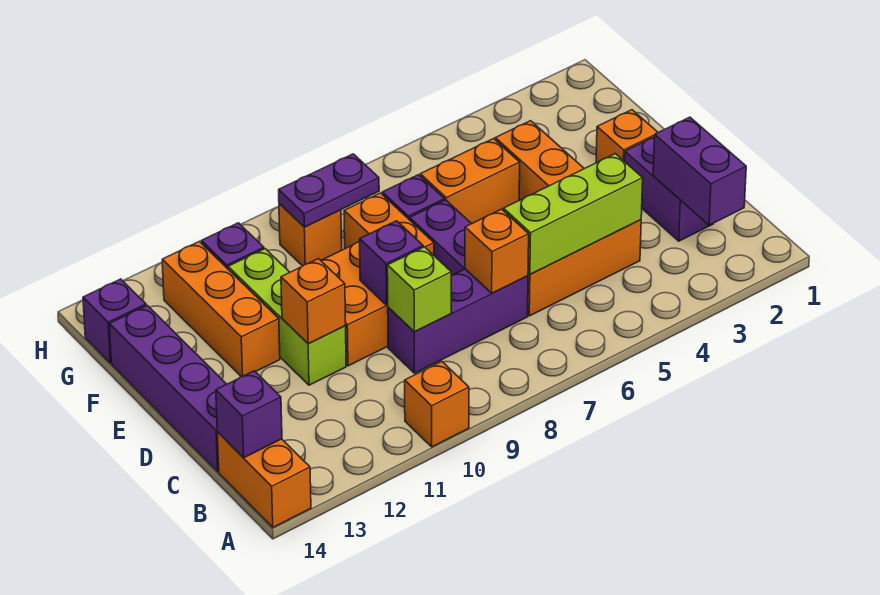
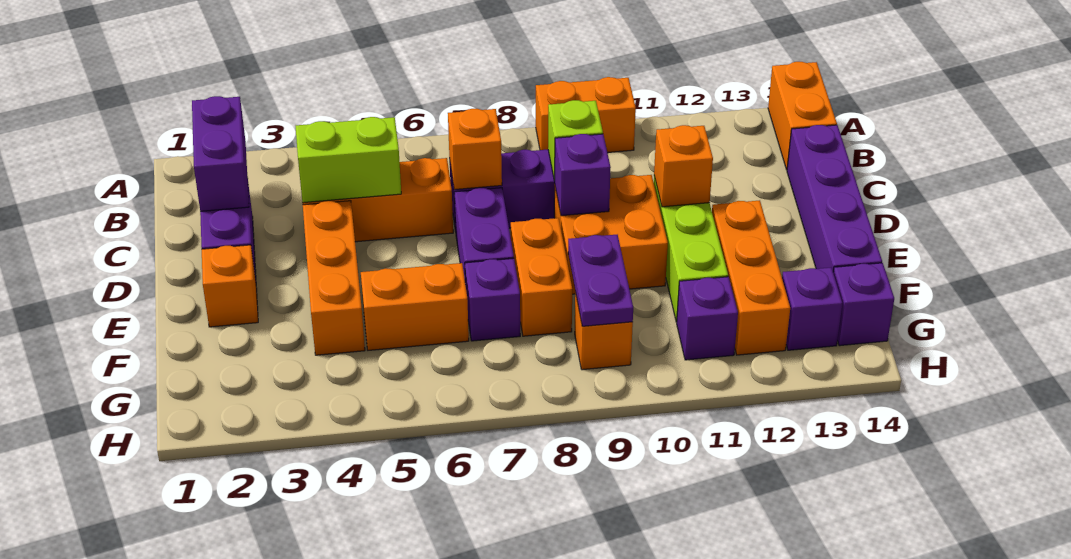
orange 1x1 brick [405,362,469,447] -> orange 1x2 brick [536,77,636,153]
purple 1x1 brick [216,371,282,458] -> purple 1x1 brick moved to [782,268,842,350]
lime 1x3 brick [504,154,643,274] -> lime 1x2 brick [296,117,401,203]
purple 1x2 plate [279,154,379,227] -> purple 1x2 plate turned to [568,235,633,326]

